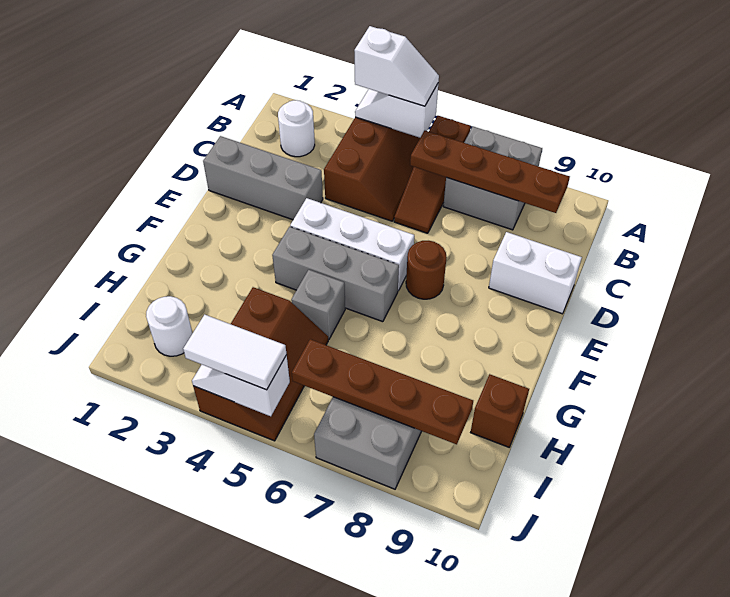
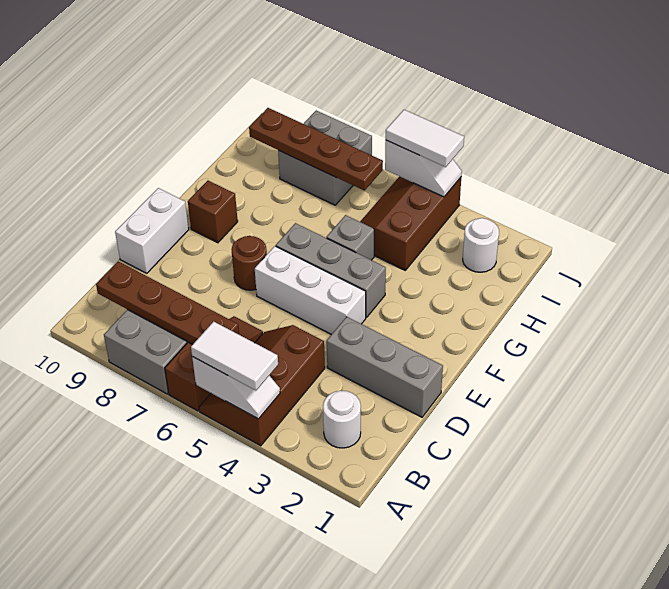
white 1x2 slope [354,26,439,106] -> white 1x2 tile [191,321,278,390]
white 1x2 brick [489,232,582,314] -> white 1x2 brick turned to [115,188,189,273]
brown 1x1 brick [471,374,529,447] -> brown 1x1 brick moved to [188,181,238,243]

